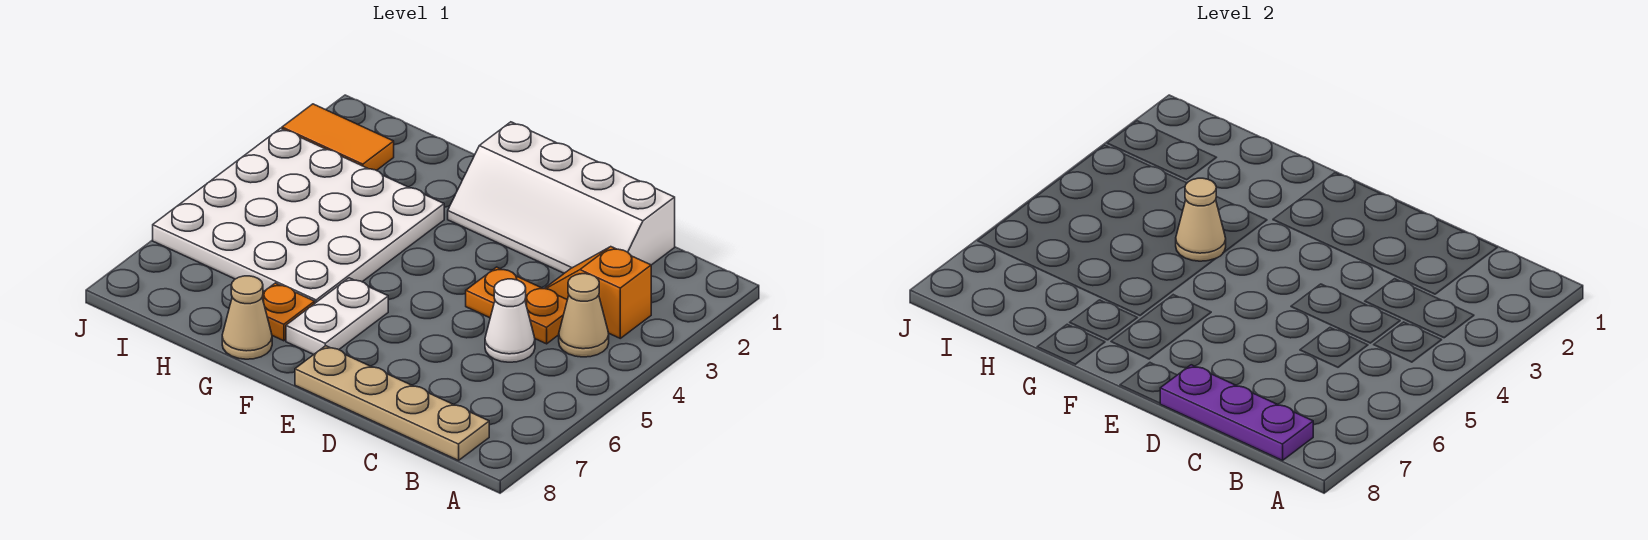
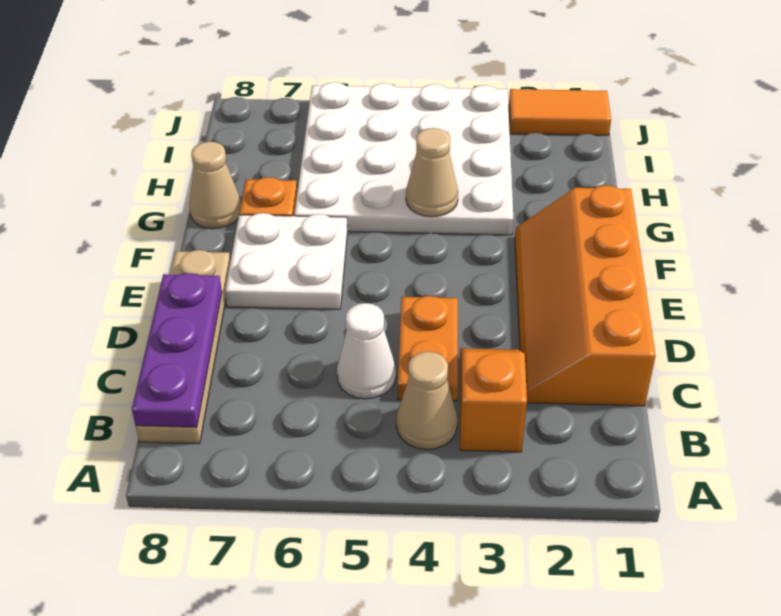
white 2x4 slope [448,122,675,273] -> orange 2x4 slope [515,185,656,406]
white 1x2 plate [286,278,388,355] -> white 2x2 plate [225,213,347,309]
orange 1x2 tile [282,104,394,171] -> orange 1x2 tile turned to [509,89,611,135]

